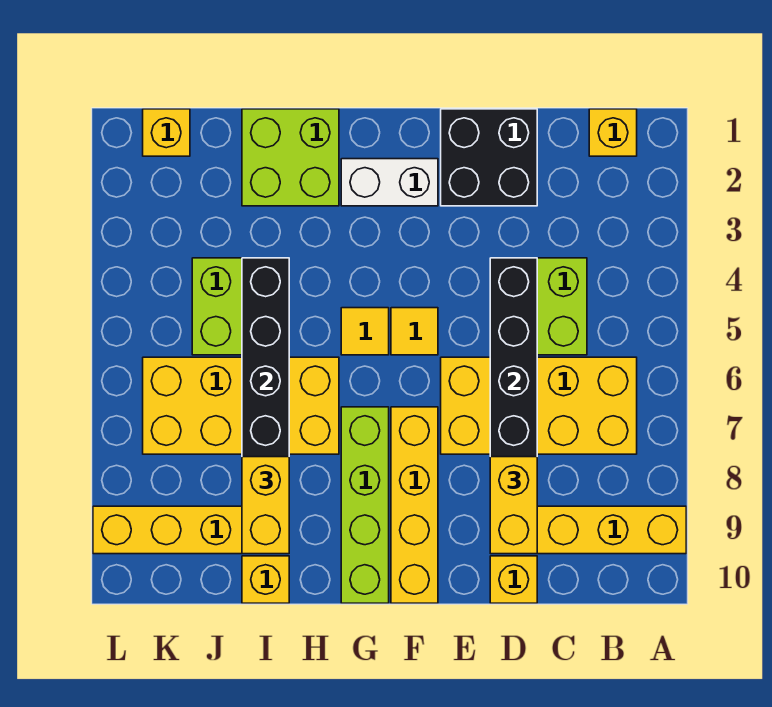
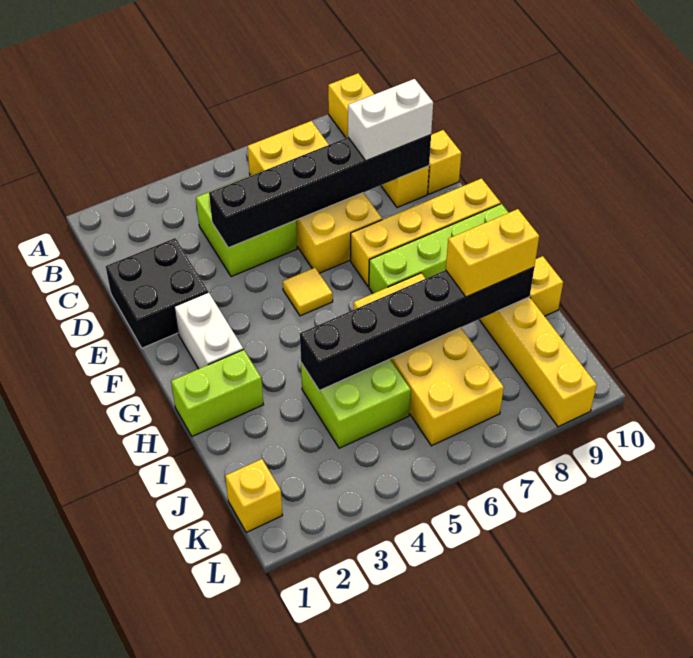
yellow 1x1 brick [589,109,637,156] -> none
yellow 1x2 brick [490,457,537,554] -> white 1x2 brick [348,79,433,161]
yellow 1x1 tile [341,308,389,355] -> none
lime 2x2 brick [242,109,339,206] -> lime 1x2 brick [171,349,263,436]

